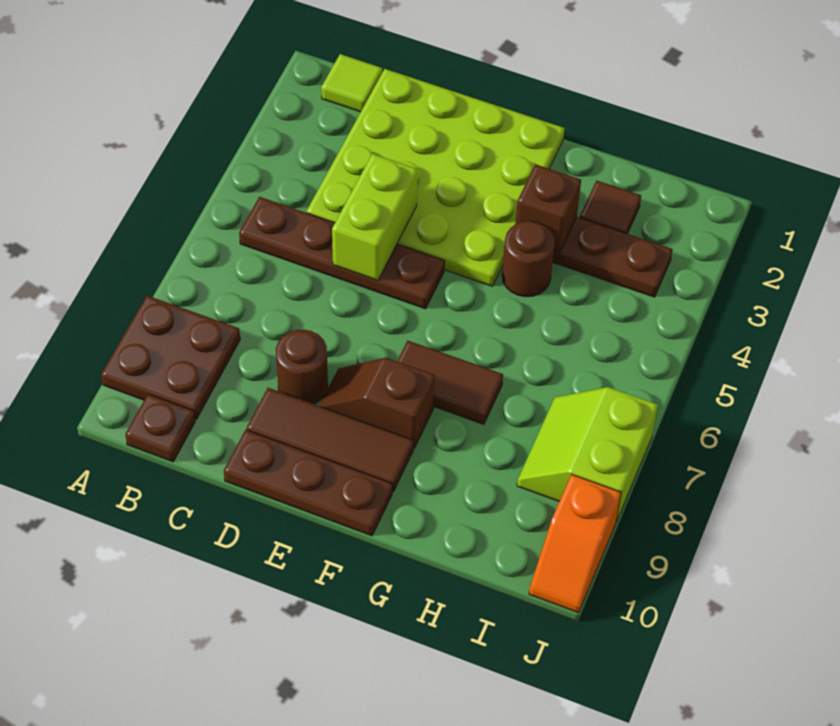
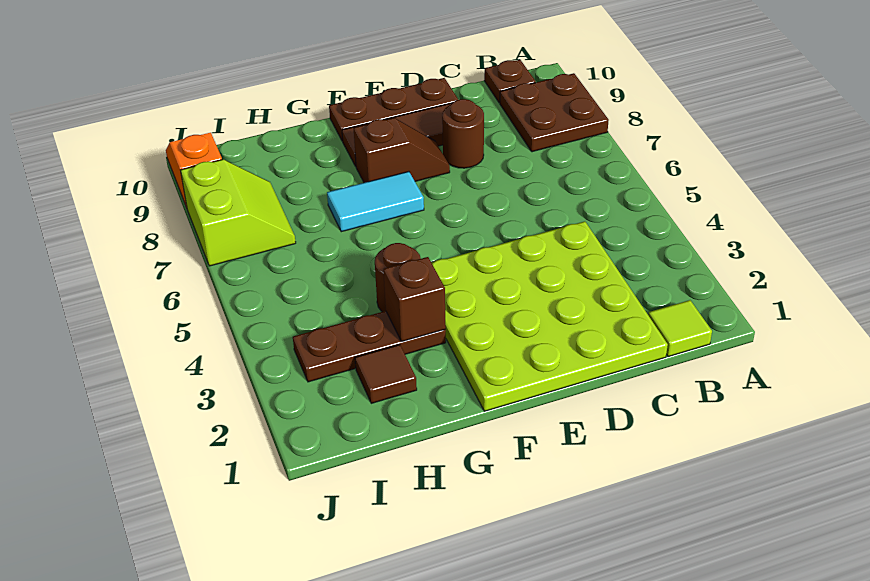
brown 1x4 plate [239,197,445,309] -> none
lime 1x2 brick [332,154,418,280] -> none
brown 1x2 tile [397,341,503,424] -> cyan 1x2 tile [327,172,424,232]

